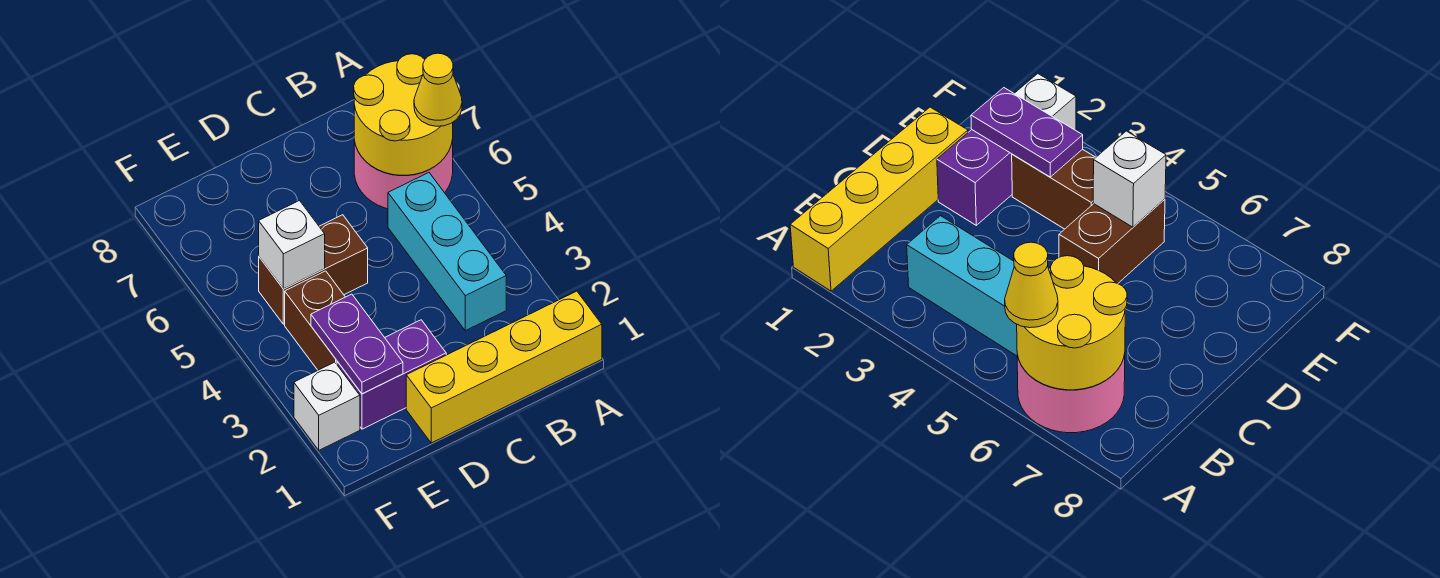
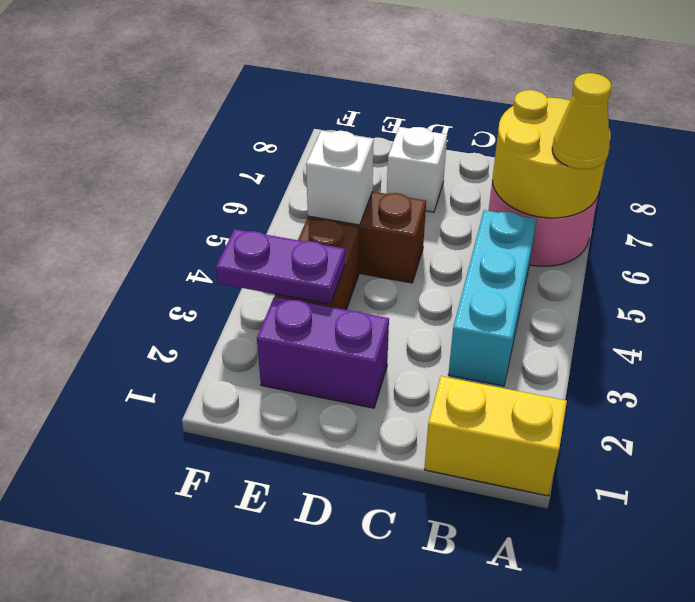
yellow 1x4 brick [406,291,602,443] -> yellow 1x2 brick [424,376,567,496]
purple 1x2 plate [311,294,403,394] -> purple 1x2 plate turned to [216,229,345,304]
white 1x1 brick [294,362,360,450] -> white 1x1 brick moved to [387,127,447,212]

